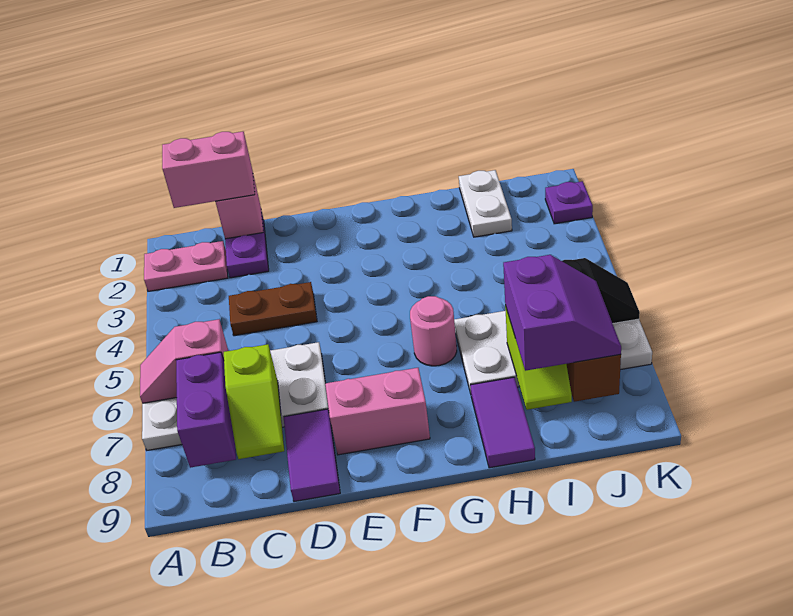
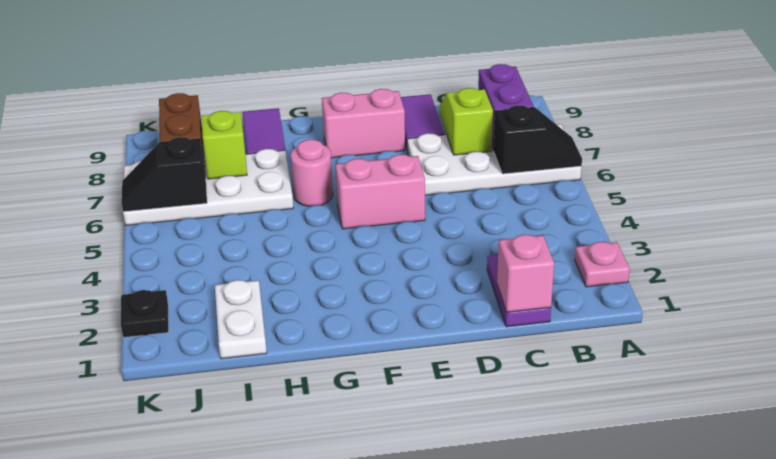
pink 1x2 plate [144,241,228,291] -> pink 1x1 plate [575,242,630,287]
pink 1x2 slope [140,319,228,403] -> black 1x2 slope [494,106,582,174]
pink 1x2 brick [162,132,255,208] -> pink 1x2 brick moved to [335,154,425,229]
brown 1x2 plate [229,282,317,336] -> none
purple 2x2 slope [503,255,621,371] -> none
purple 1x1 plate [545,181,593,224] -> black 1x1 plate [121,290,169,338]

